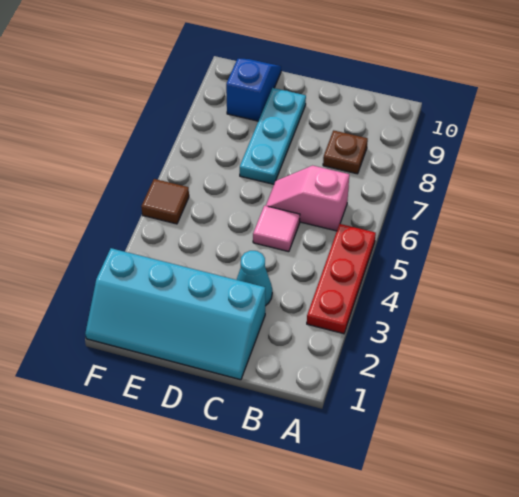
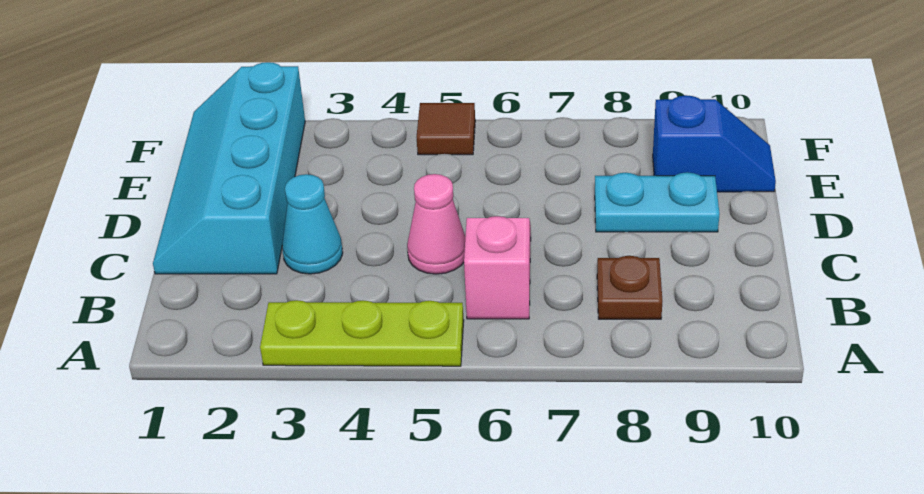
red 1x3 plate [307,224,376,334] -> lime 1x3 plate [260,300,464,366]
pink 1x1 tile [253,206,300,252] -> pink 1x1 cone [407,174,465,274]
cyan 1x3 plate [240,88,306,184] -> cyan 1x2 plate [595,172,719,232]

